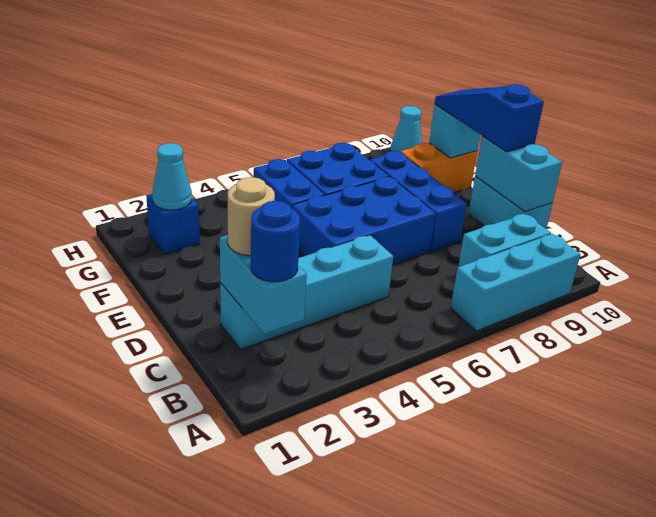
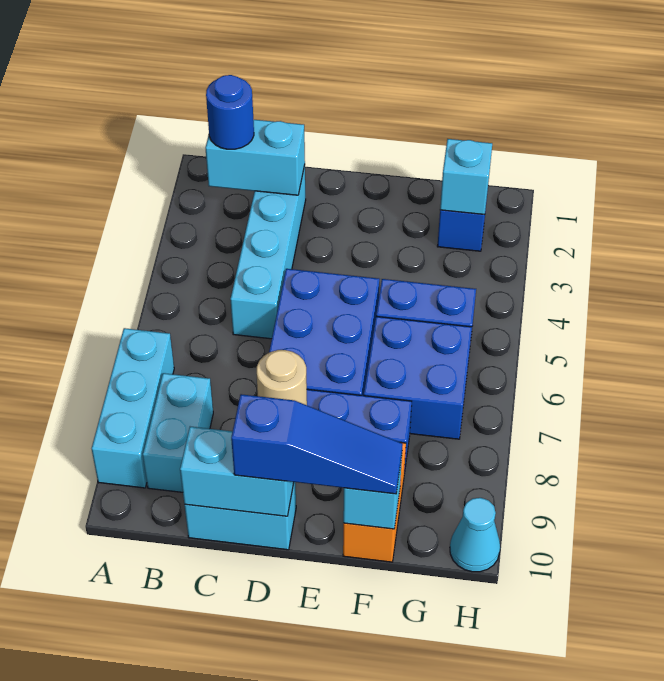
tan 1x1 round brick [228,177,275,256] -> tan 1x1 round brick moved to [257,350,307,405]
cyan 1x1 cone [152,143,192,210] -> cyan 1x1 brick [440,139,492,215]

